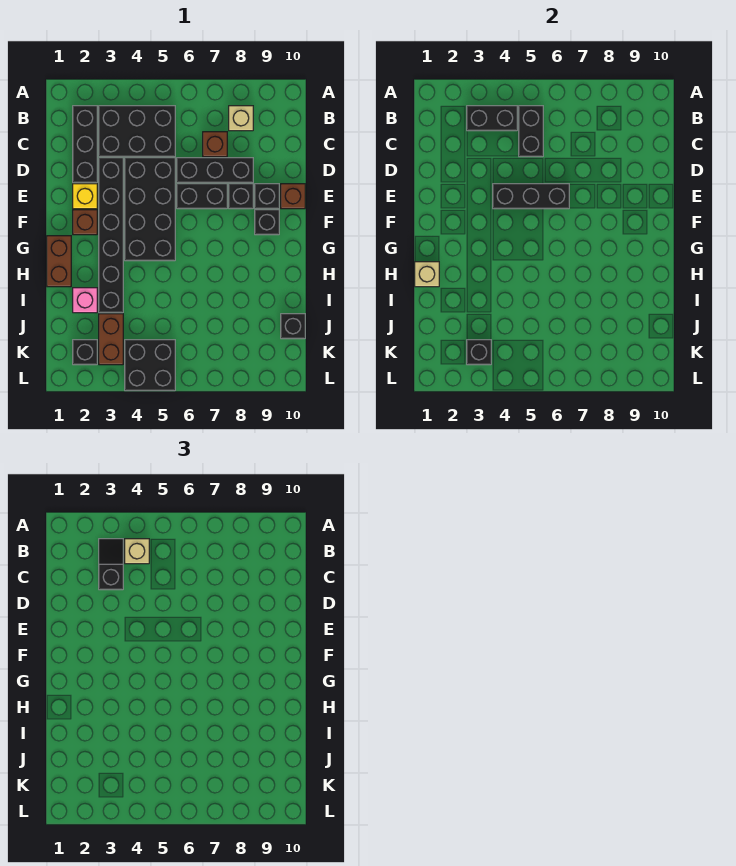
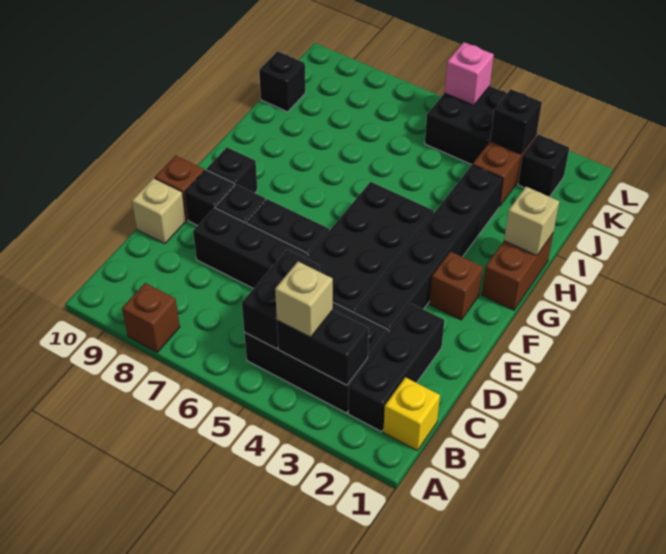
black 1x2 slope [99,539,123,590] -> none
tan 1x1 brick [229,106,253,131] -> tan 1x1 brick moved to [132,178,186,244]
brown 1x1 brick [203,132,227,157] -> brown 1x1 brick moved to [122,283,180,352]
yellow 1x1 brick [73,184,97,209] -> yellow 1x1 brick moved to [383,377,440,451]
black 1x3 brick [493,184,569,209] -> none
pink 1x1 brick [73,288,97,313] -> pink 1x1 brick moved to [444,42,494,105]

